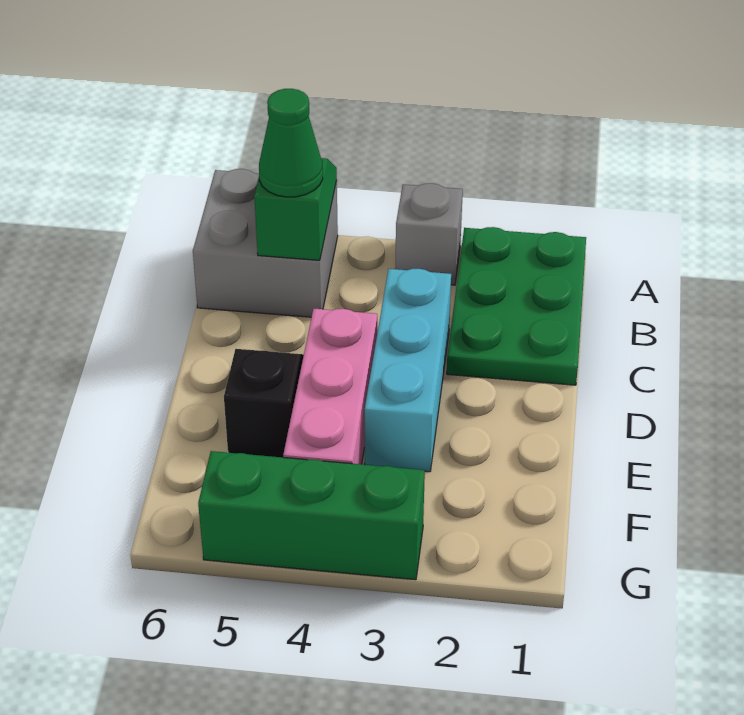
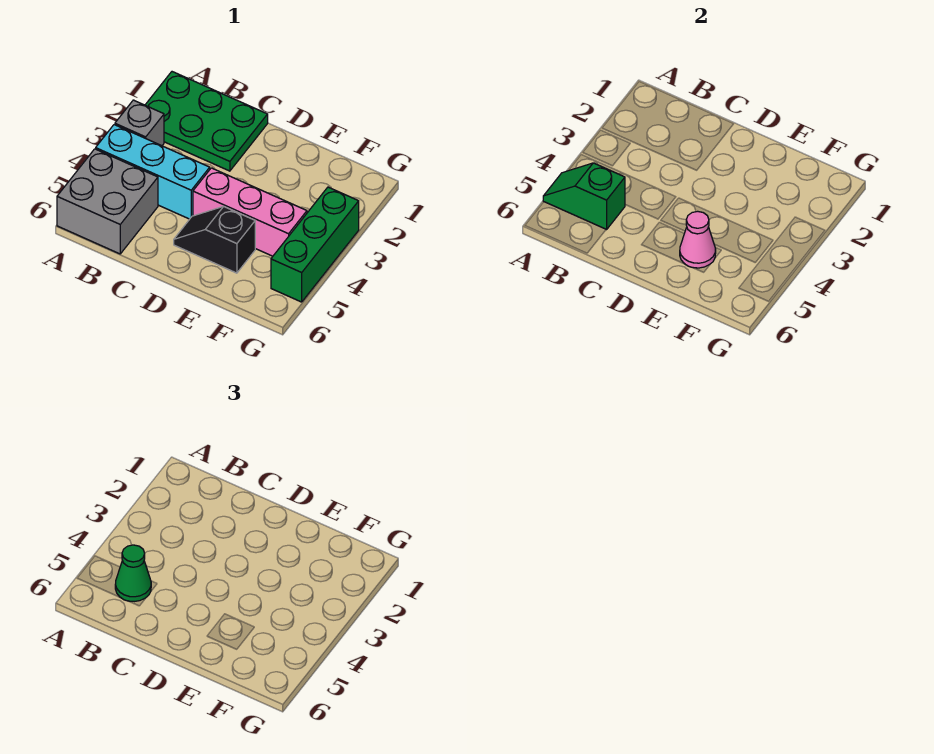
cyan 1x3 brick [365,269,451,472] -> cyan 1x3 brick moved to [96,125,210,219]
none -> pink 1x1 cone [680,211,716,268]

